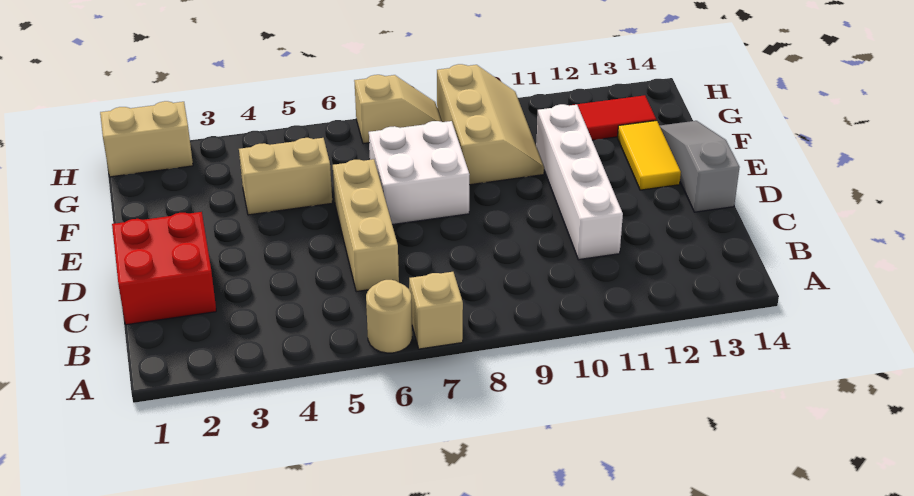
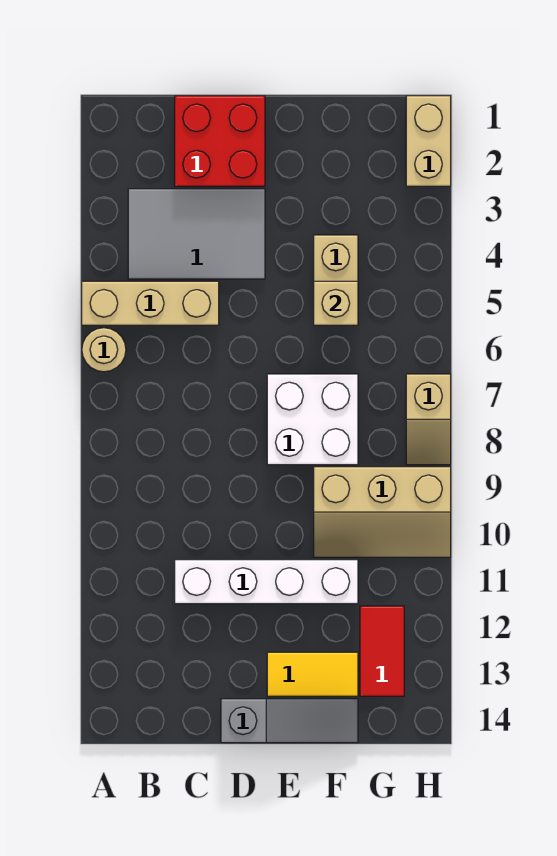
tan 1x1 brick [409,272,463,349] -> tan 1x1 brick moved to [314,281,358,325]
none -> grey 2x3 tile [128,189,265,279]
tan 1x3 brick [333,159,399,292] -> tan 1x3 brick moved to [82,281,219,325]

